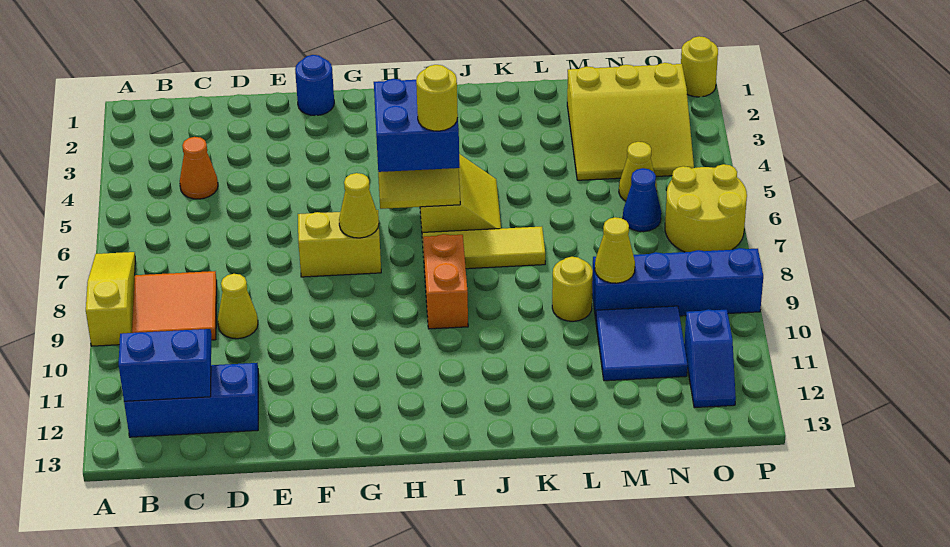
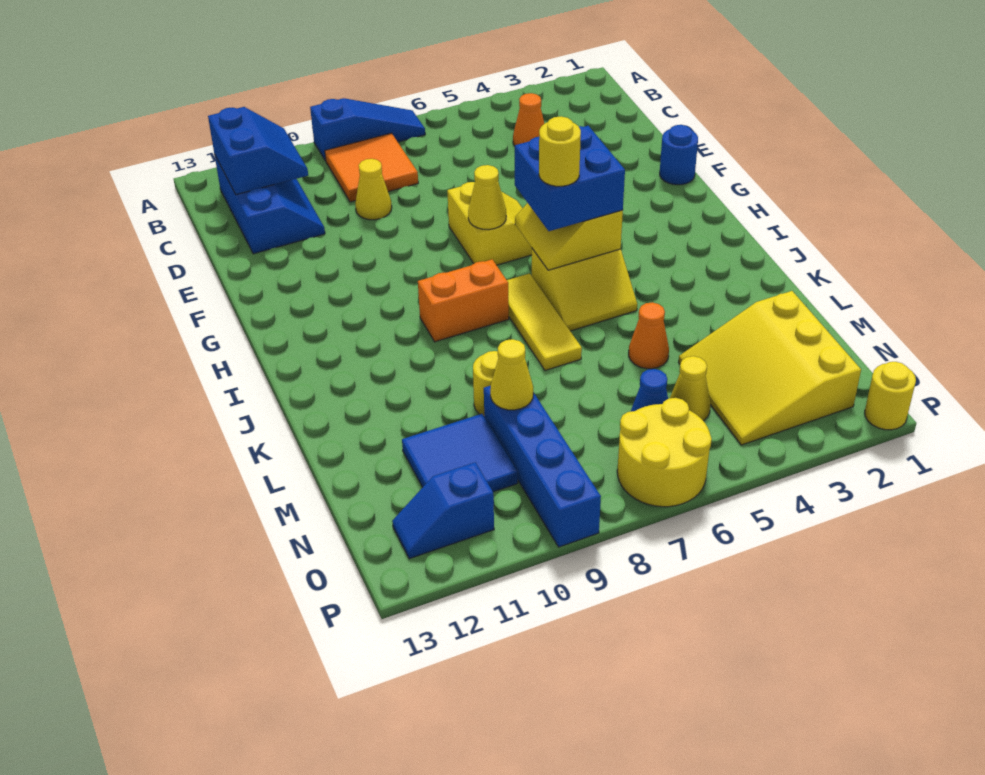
yellow 1x3 slope [86,252,135,346] -> blue 1x3 slope [310,98,425,161]
none -> orange 1x1 cone [629,302,669,369]

